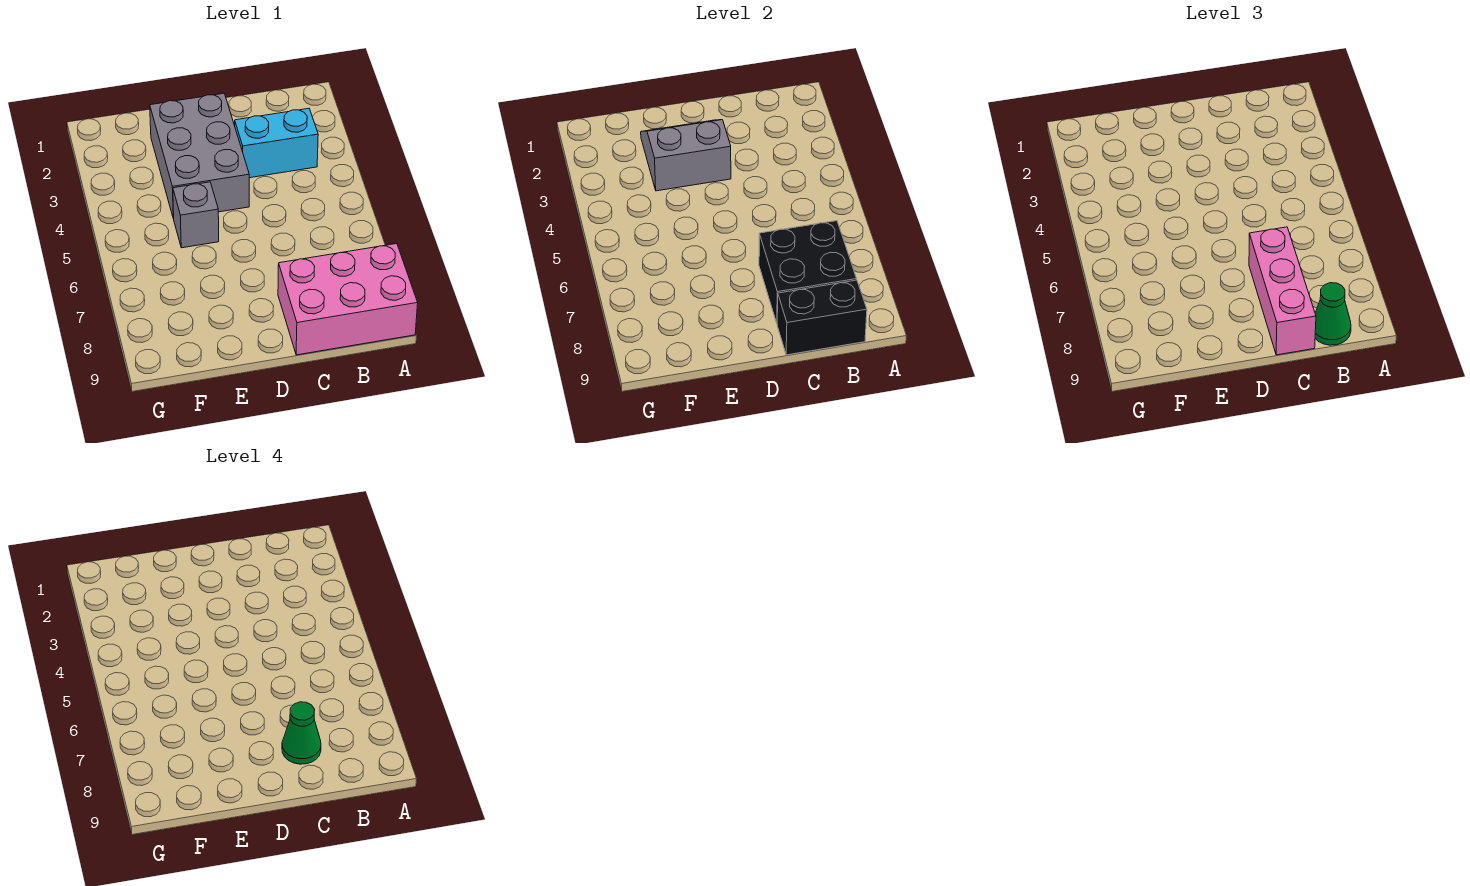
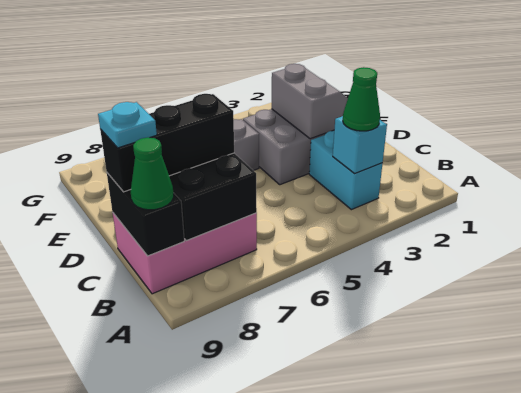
pink 2x3 brick [278,244,418,355] -> pink 2x3 brick turned to [113,213,257,294]
none -> cyan 1x1 brick [333,116,387,174]
pink 1x3 brick [1249,227,1316,355] -> black 1x3 brick [100,94,234,192]
green 1x1 cone [282,702,321,764] -> green 1x1 cone moved to [343,67,380,131]
none -> cyan 1x1 plate [98,102,157,148]

